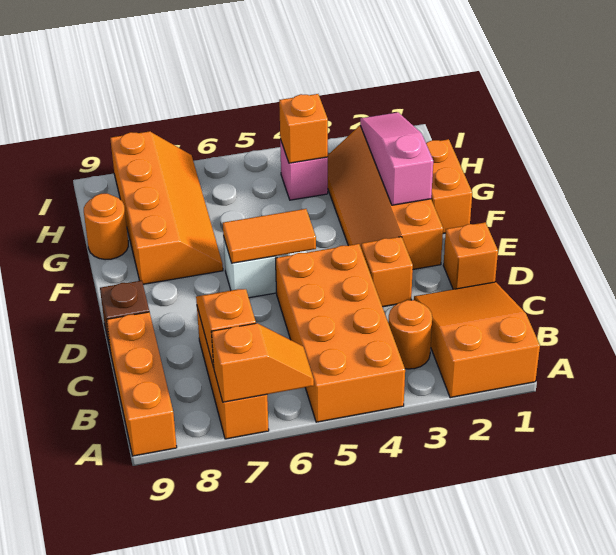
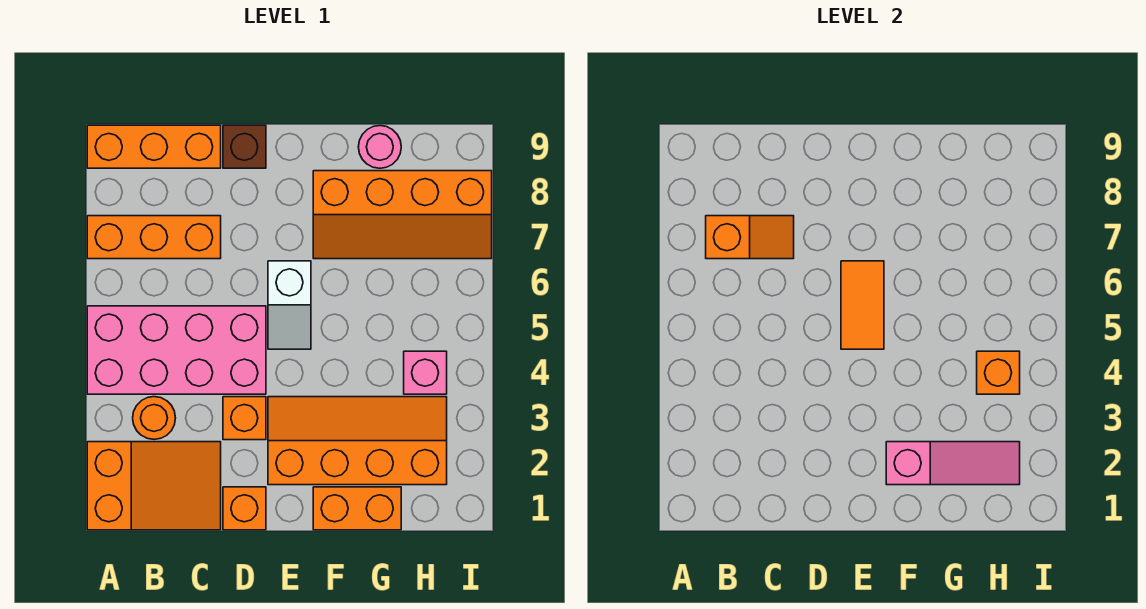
orange 2x4 brick [276,244,405,422] -> pink 2x4 brick [87,306,266,394]
orange 1x2 slope [211,323,314,402] -> none
orange 1x1 round brick [84,194,128,260] -> pink 1x1 round brick [358,126,401,168]

